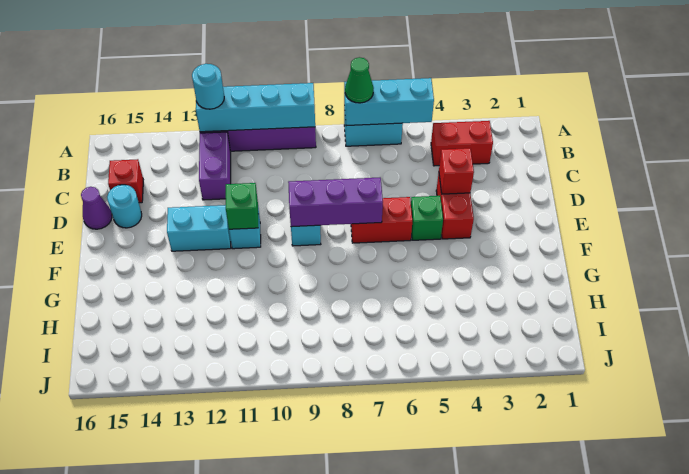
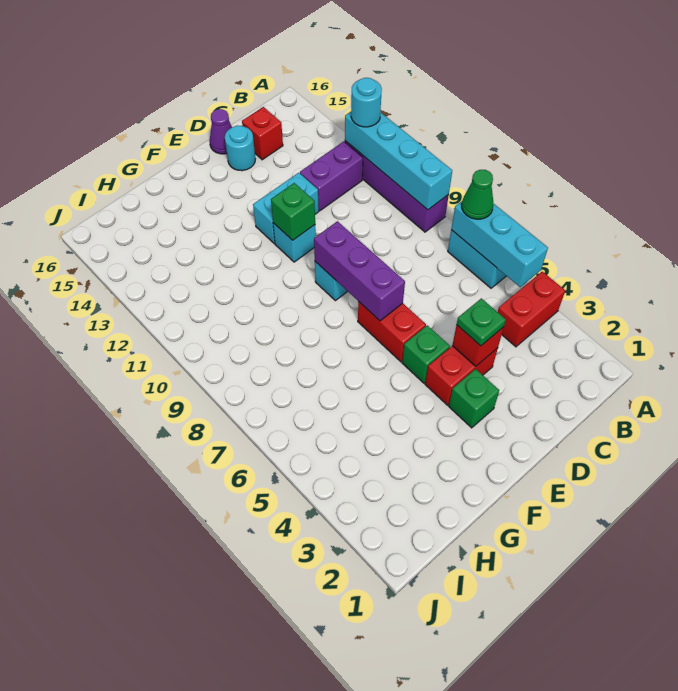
red 1x2 brick [431,121,493,166] -> red 1x2 brick turned to [498,272,565,347]
none -> green 1x1 plate [457,298,506,346]
none -> green 1x1 brick [449,369,499,428]
cyan 1x2 brick [167,205,231,251] -> cyan 1x2 brick turned to [253,173,319,244]

